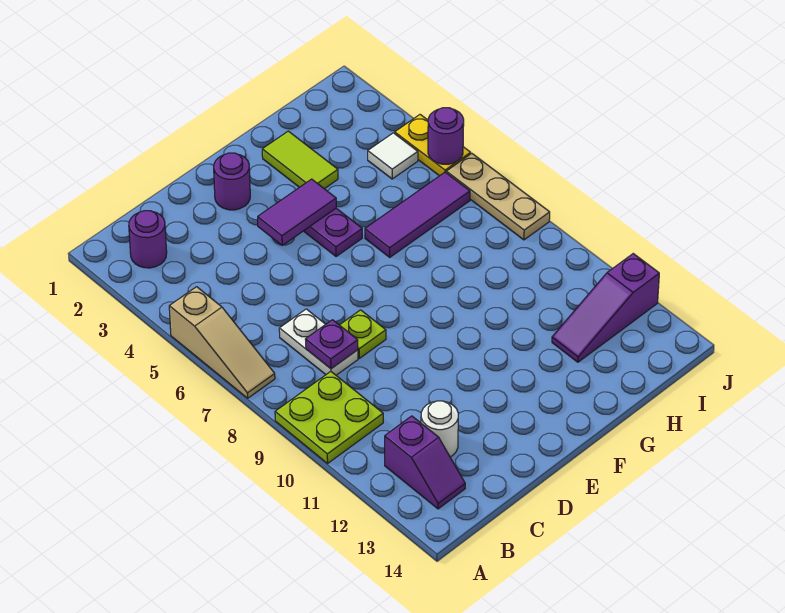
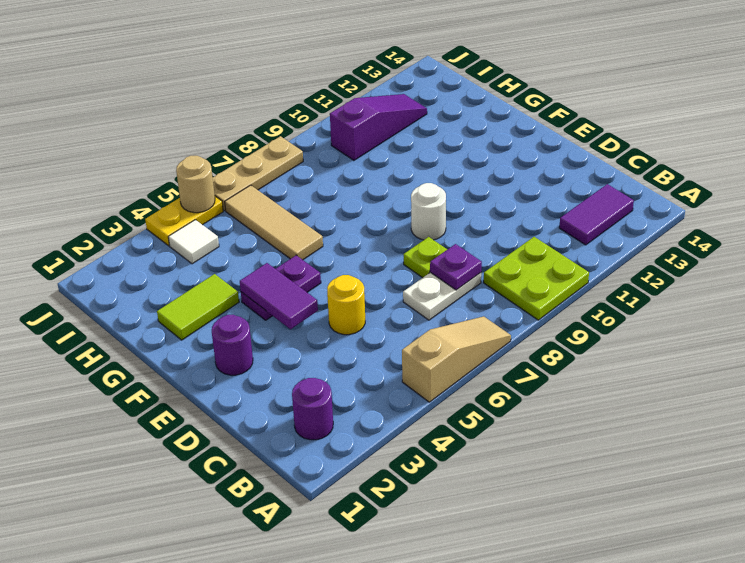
purple 1x2 slope [385,416,465,509] -> purple 1x2 tile [559,184,634,245]
white 1x1 round brick [421,401,458,457] -> white 1x1 round brick moved to [411,183,446,240]
none -> yellow 1x1 round brick [327,275,365,335]
purple 1x3 tile [365,172,470,257] -> tan 1x3 tile [225,185,323,260]
purple 1x3 slope [552,254,659,362] -> purple 1x3 slope turned to [330,94,427,160]
purple 1x1 round brick [428,108,464,164] -> tan 1x1 round brick [176,156,215,213]

